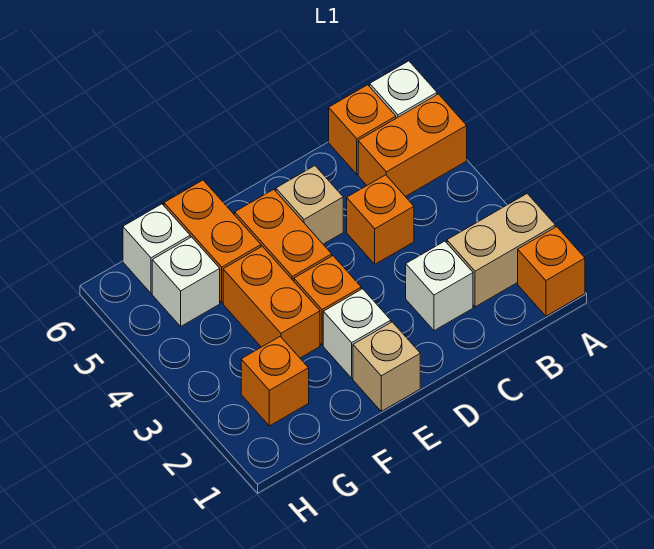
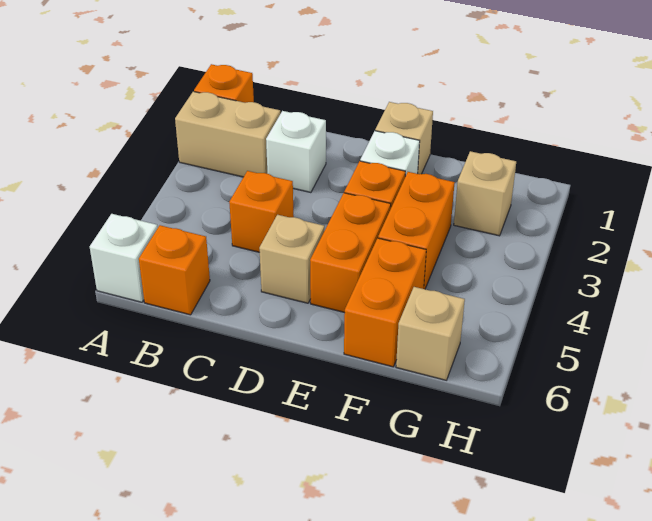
orange 1x2 brick [358,94,467,197] -> none
orange 1x1 brick [241,336,309,426] -> tan 1x1 brick [454,151,516,236]
white 1x1 brick [152,237,220,326] -> none
white 1x1 brick [123,204,190,293] -> tan 1x1 brick [396,287,465,380]

